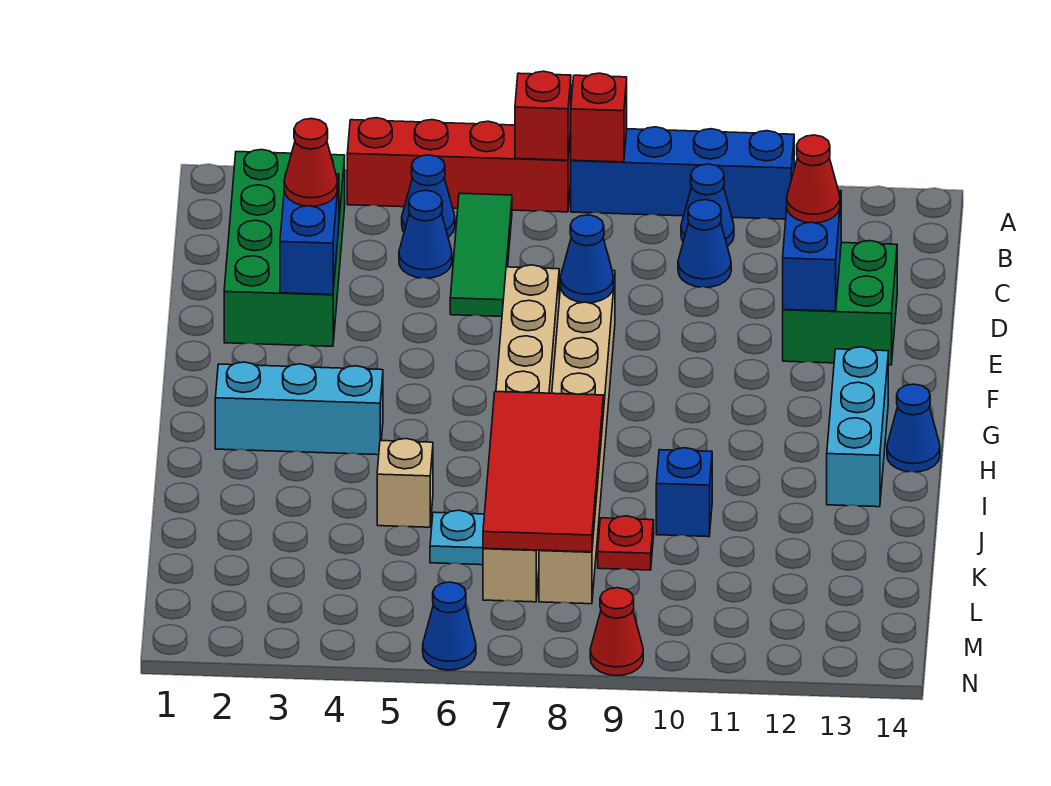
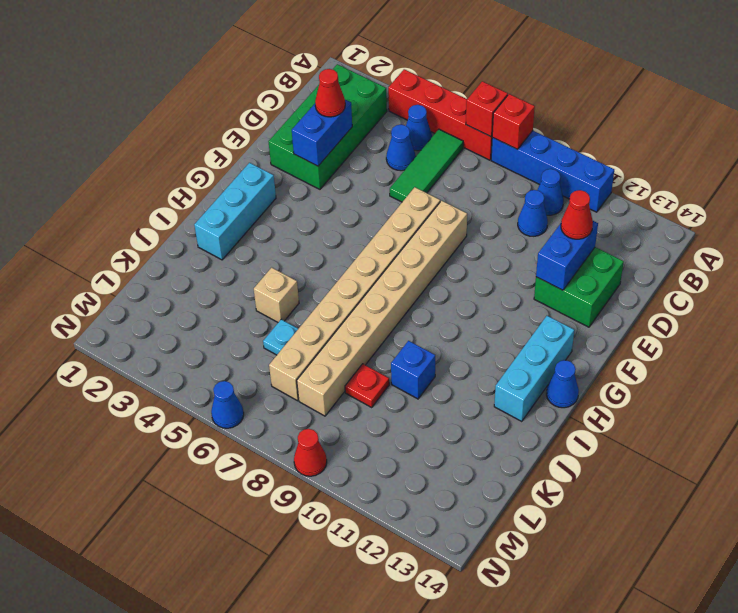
blue 1x1 cone [561,215,614,303] -> none
cyan 1x3 brick [215,362,383,455] -> cyan 1x3 brick turned to [194,163,276,260]
red 2x4 tile [483,392,604,552] -> none

